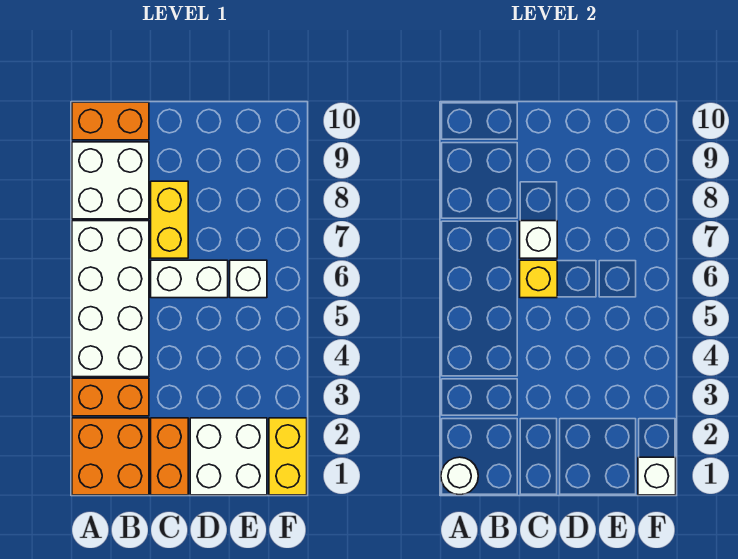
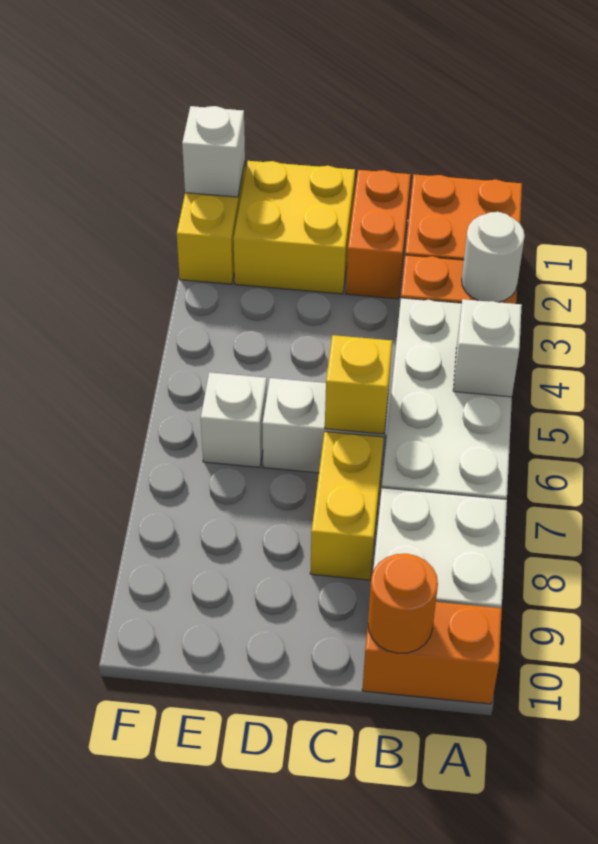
white 1x1 round brick [441,457,478,495] -> white 1x1 round brick moved to [462,212,525,302]
none -> orange 1x1 round brick [368,554,438,653]
white 1x1 brick [520,221,557,258] -> white 1x1 brick moved to [453,299,522,397]
white 2x2 brick [190,418,267,495] -> yellow 2x2 brick [233,161,355,294]

